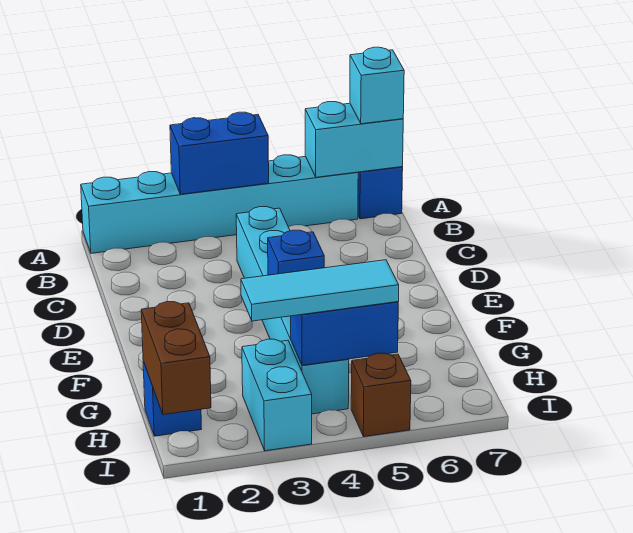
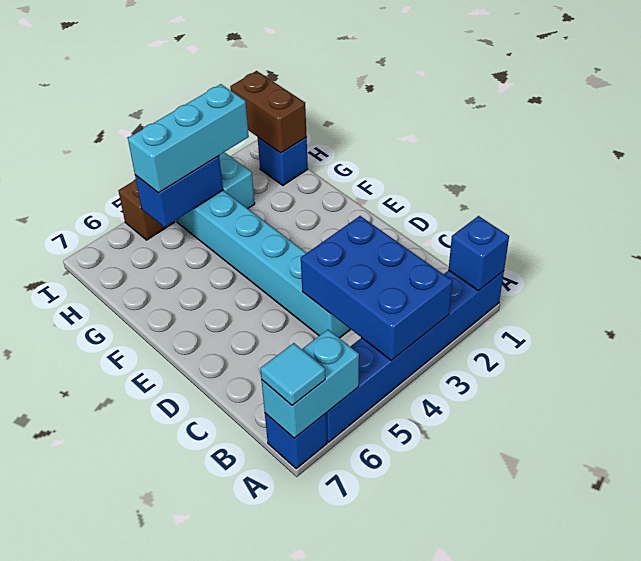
cyan 1x6 brick [81,155,358,253] -> blue 1x6 brick [326,270,504,442]
blue 1x2 brick [170,112,269,194] -> blue 2x3 brick [301,216,452,361]
cyan 1x1 brick [350,47,404,124] -> cyan 1x1 tile [260,343,325,405]
blue 1x1 brick [268,230,324,275] -> blue 1x1 brick moved to [449,216,509,291]
cyan 1x3 tile [241,260,399,321] -> cyan 1x3 brick [128,84,249,193]

